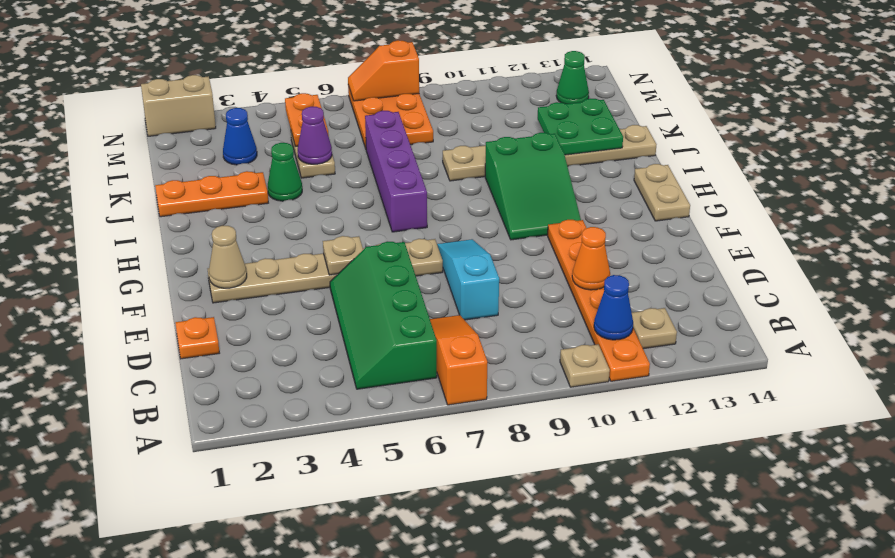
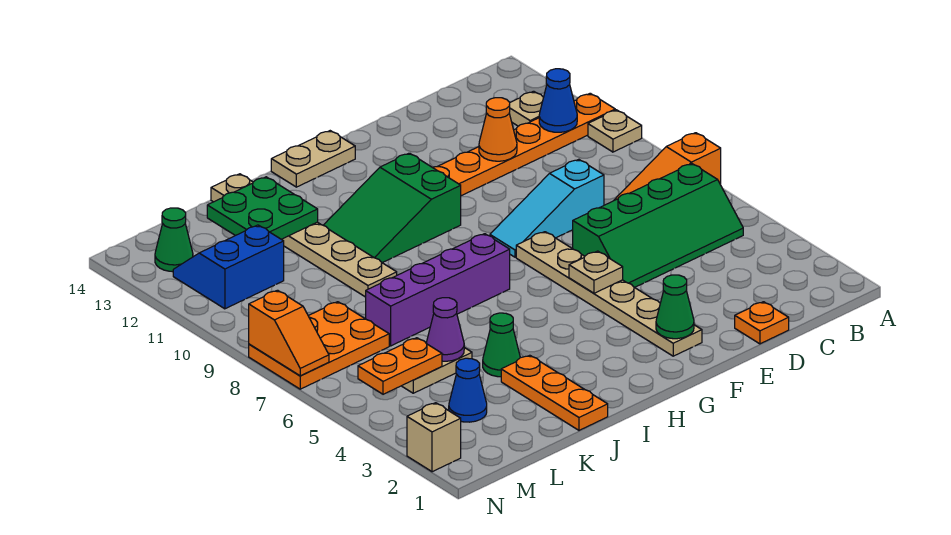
tan 1x1 cone [209,226,247,288] -> green 1x1 cone [656,275,694,339]
green 2x3 slope [485,133,581,240] -> green 2x3 slope turned to [323,153,461,263]
none -> blue 2x2 slope [173,225,284,309]
tan 1x2 brick [141,75,216,136] -> tan 1x1 brick [407,403,461,472]

